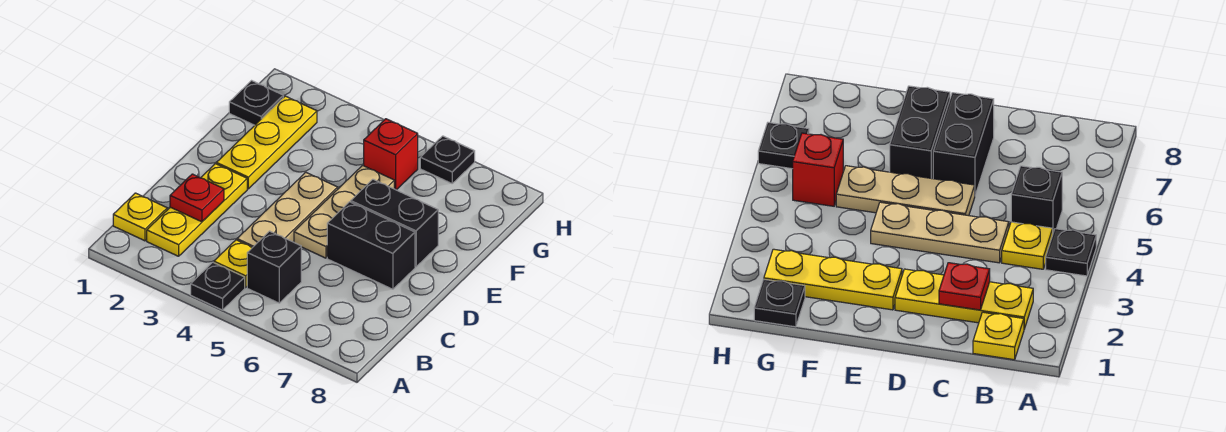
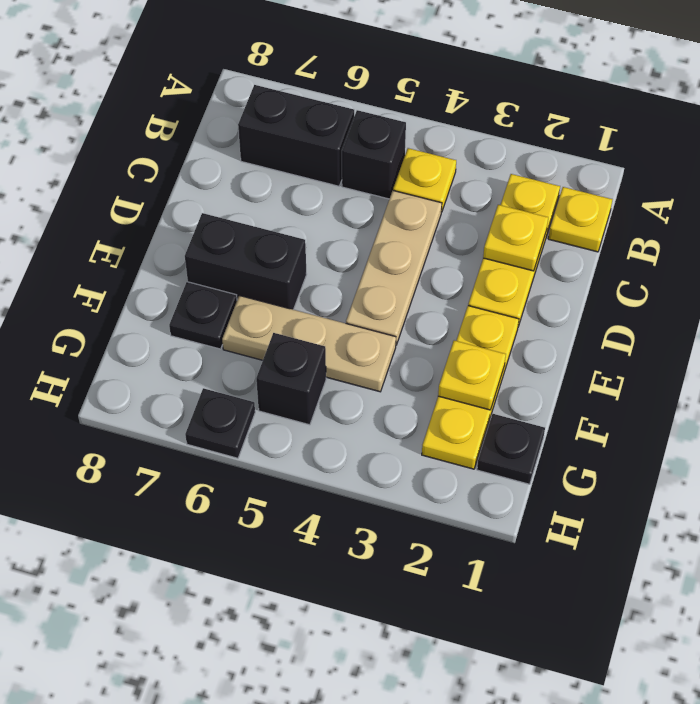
black 1x1 plate [191,263,245,310] -> black 1x1 plate moved to [169,282,237,349]
red 1x1 plate [170,174,224,222] -> yellow 1x1 plate [483,205,548,271]
tan 1x3 plate [294,165,394,258] -> tan 1x3 plate turned to [222,295,396,392]
black 1x2 brick [327,202,415,289] -> black 1x2 brick moved to [238,85,354,186]
none -> yellow 1x1 plate [438,340,506,410]
red 1x1 brick [364,119,418,190] -> black 1x1 brick [256,333,326,425]

